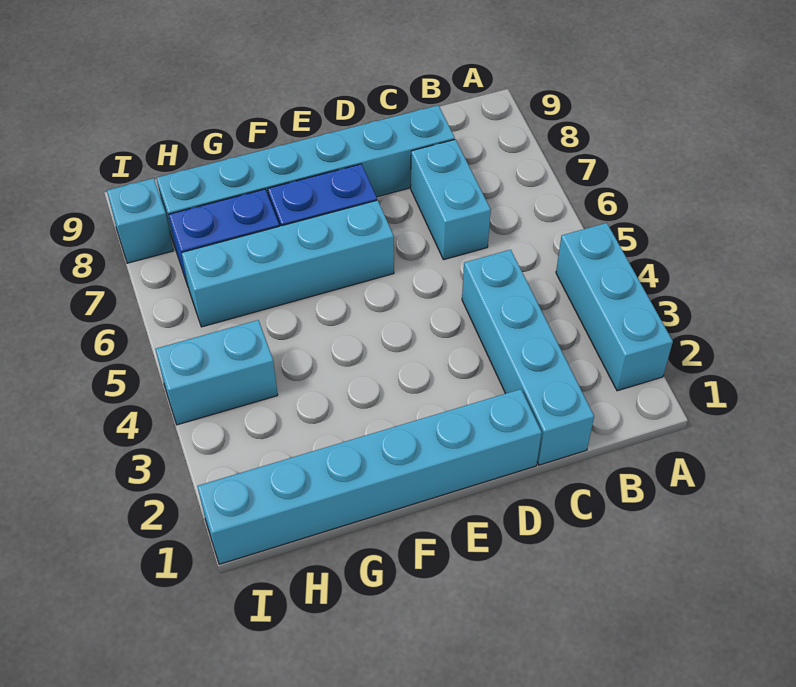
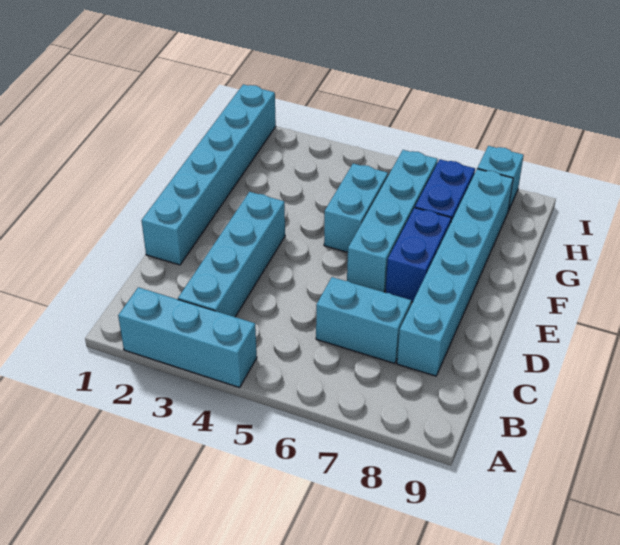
cyan 1x4 brick [462,250,594,465] -> cyan 1x4 brick turned to [178,192,285,317]
cyan 1x2 brick [155,320,278,425] -> cyan 1x2 brick moved to [324,164,388,252]

